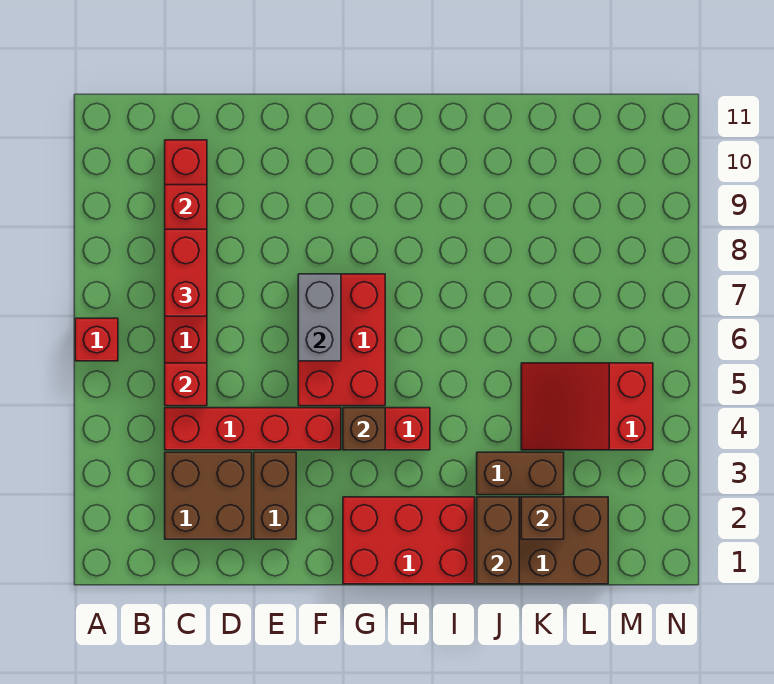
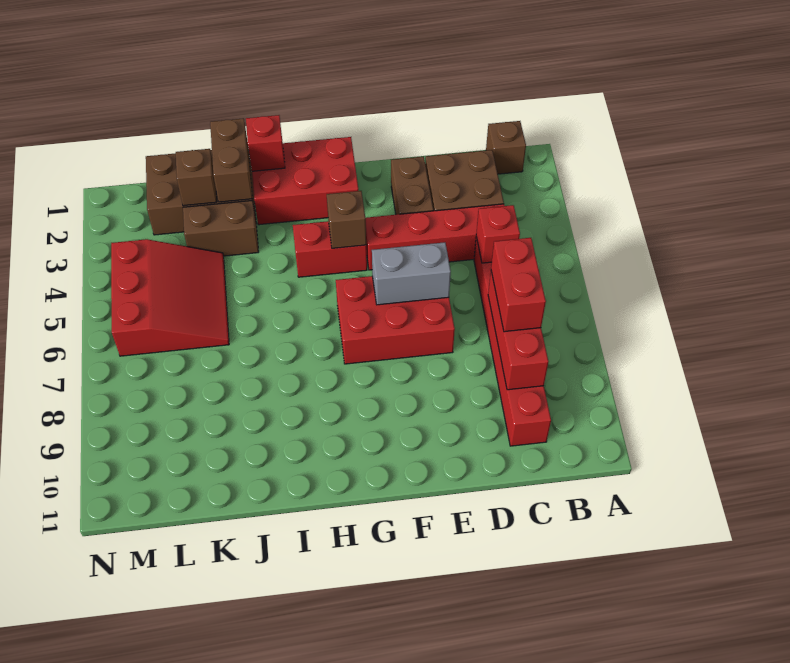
red 1x1 brick [75,318,118,361] -> red 1x1 brick moved to [246,115,285,171]
none -> brown 1x1 brick [486,121,526,174]
red 2x3 brick [298,274,385,406] -> red 2x3 brick turned to [336,276,455,364]
grey 1x2 brick [298,274,341,361] -> grey 1x2 brick turned to [372,242,451,305]
red 2x3 slope [521,363,653,450] -> red 3x3 slope [111,239,229,356]

